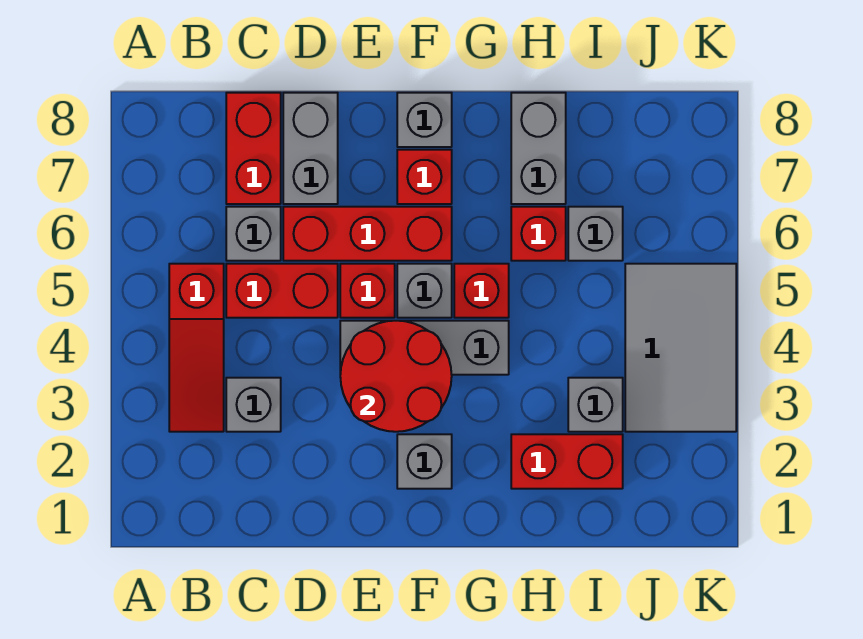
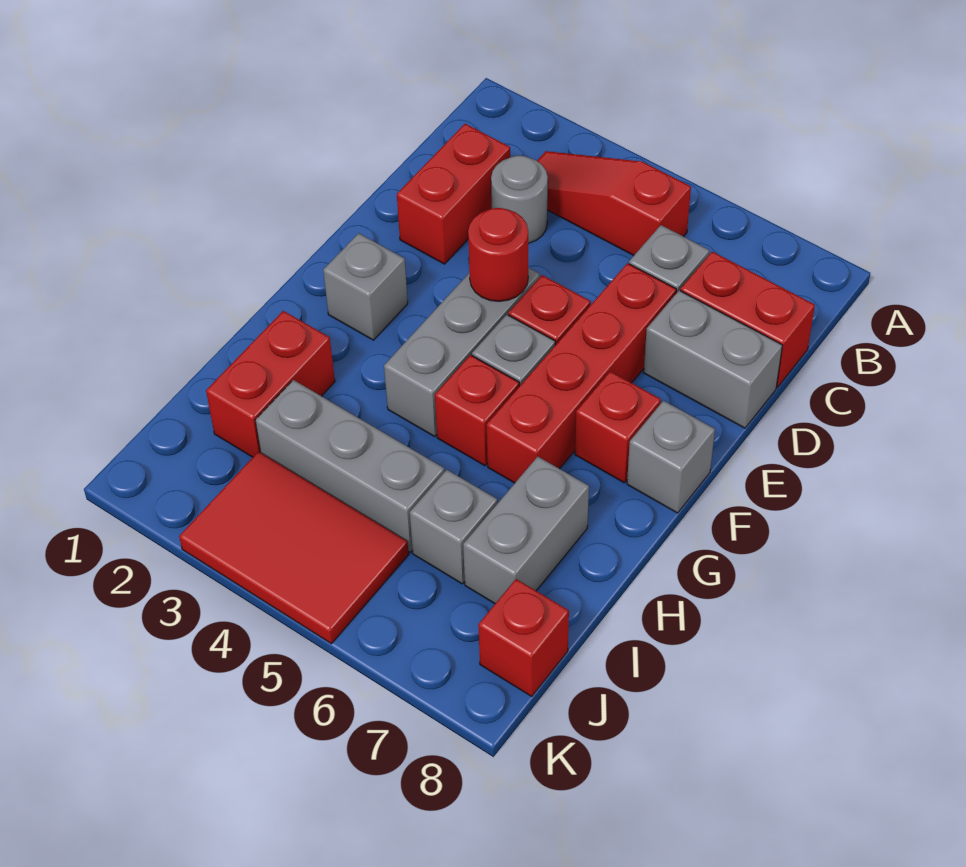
grey 1x1 brick [226,378,281,432] -> grey 1x1 round brick [491,156,548,244]
red 1x2 brick [226,264,338,318] -> red 1x2 brick moved to [397,124,510,264]
red 1x3 brick [283,207,452,261] -> red 1x4 brick [487,263,676,483]
red 2x2 round brick [340,321,452,432] -> red 1x1 round brick [468,208,528,302]
red 1x1 brick [511,207,566,261] -> red 1x1 brick moved to [478,579,569,696]
grey 1x2 brick [511,93,566,204] -> grey 1x2 brick turned to [463,457,589,604]
grey 1x1 brick [568,378,623,432] -> grey 1x3 brick [255,380,444,552]
grey 2x3 tile [625,264,736,432] -> red 2x3 tile [179,451,409,644]

